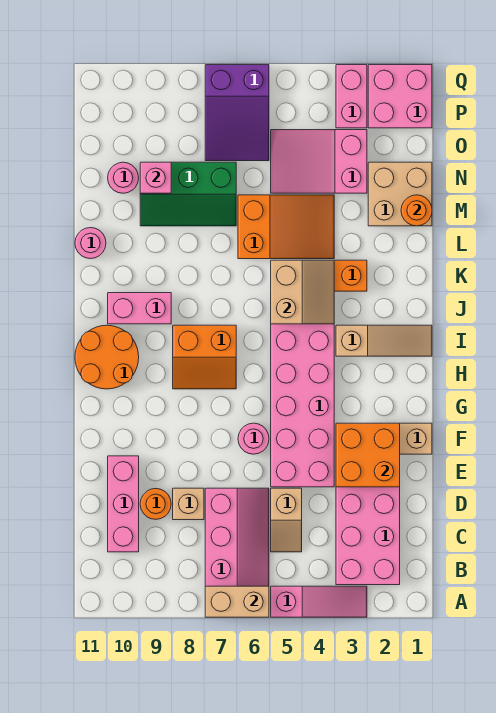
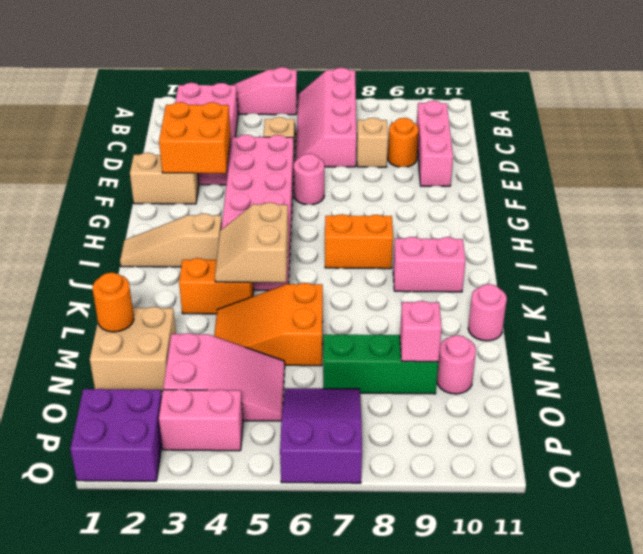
tan 1x2 brick [205,586,269,617] -> none
orange 2x2 round brick [75,325,139,389] -> none
pink 2x2 brick [368,65,432,128] -> purple 2x2 brick [70,389,162,481]
pink 1x2 brick [336,65,367,128] -> pink 1x2 brick turned to [159,389,243,451]

